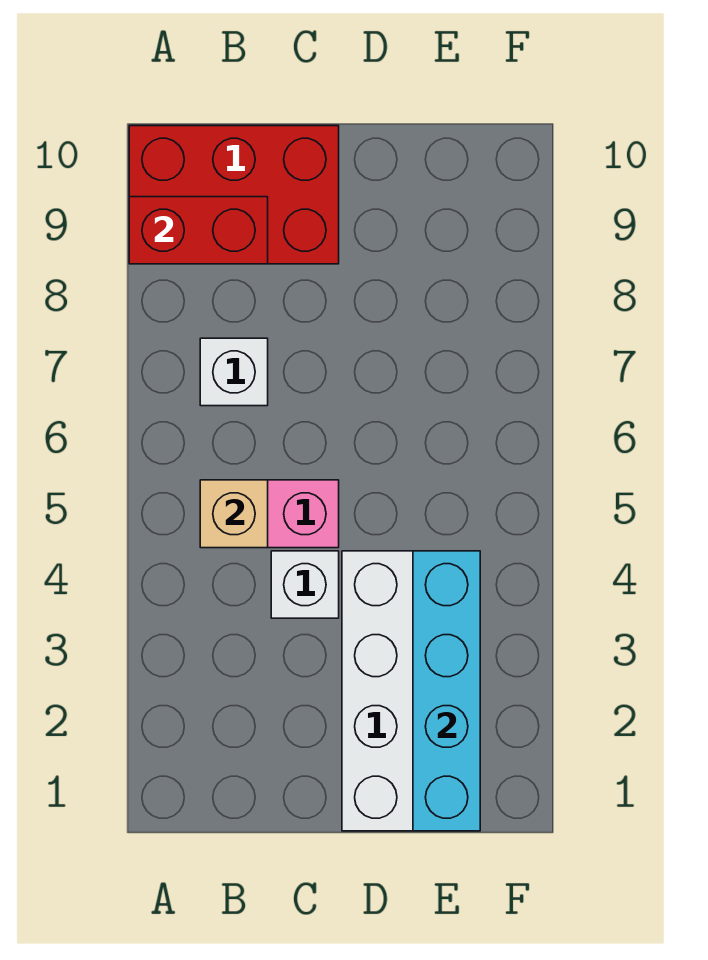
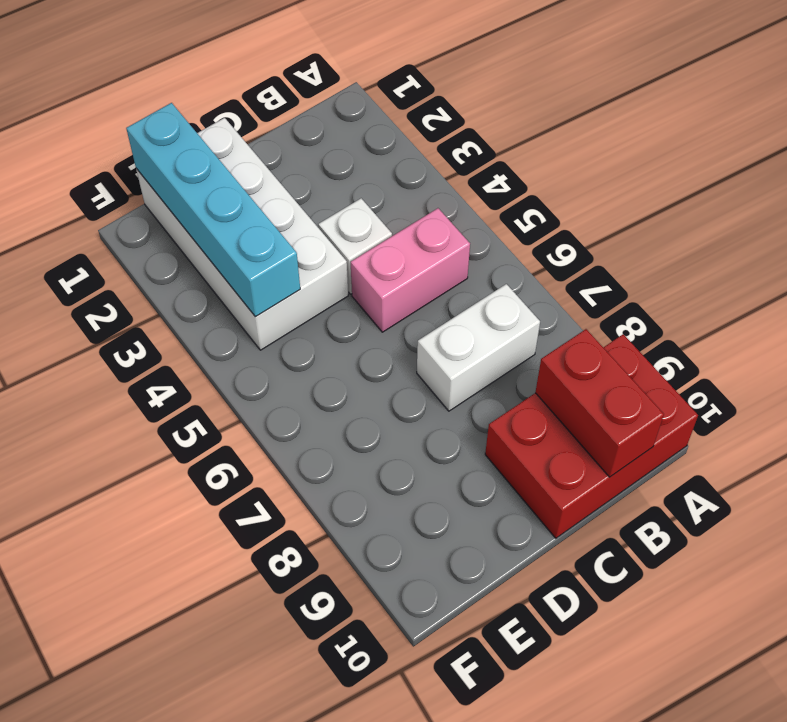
red 1x2 brick [129,197,268,264] -> red 1x2 brick turned to [535,329,664,477]
tan 1x1 brick [200,480,268,548] -> none
white 1x1 brick [200,338,268,406] -> white 1x2 brick [417,284,540,411]

